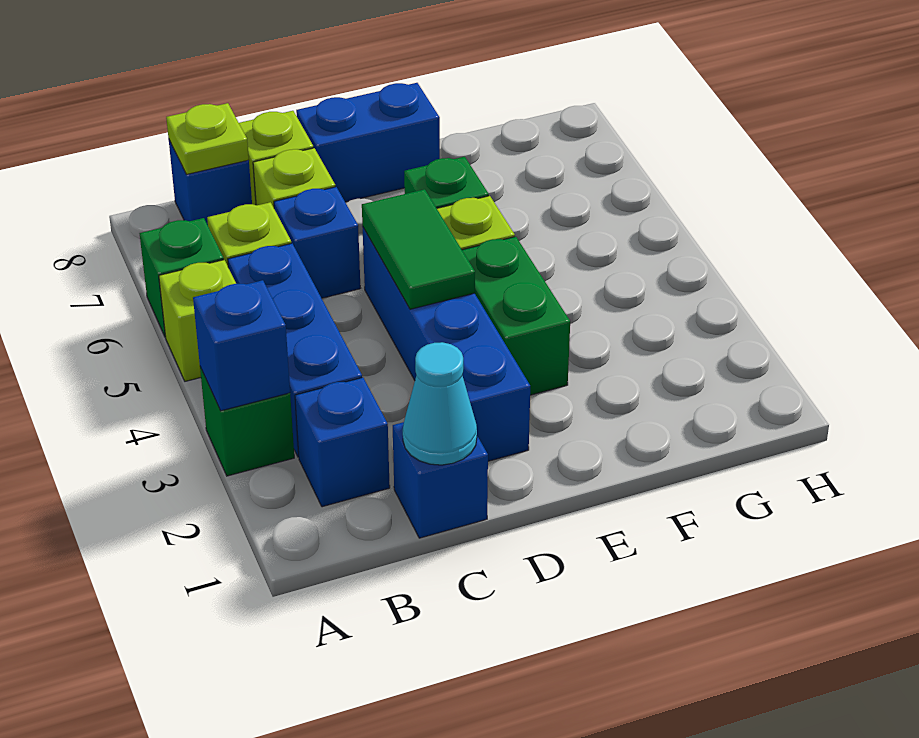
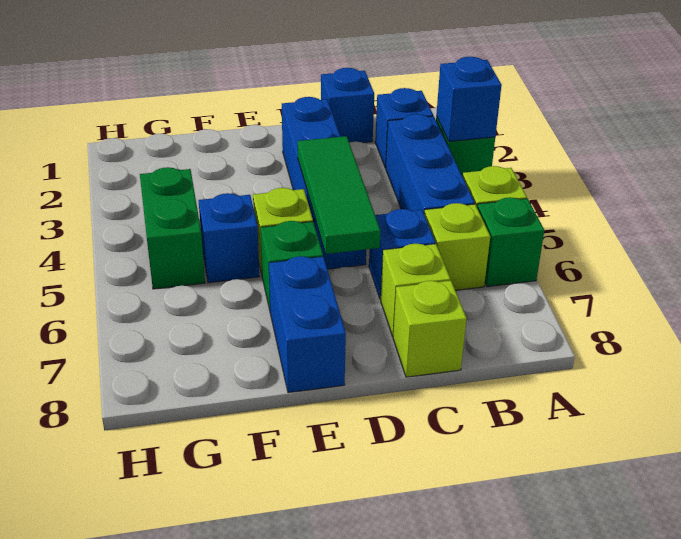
blue 1x1 brick [169,140,252,225] -> blue 1x1 brick moved to [199,193,260,283]
lime 1x1 plate [166,103,249,174] -> none
cyan 1x1 cone [403,342,477,465] -> none
green 1x2 tile [362,189,475,309] -> green 1x3 tile [298,136,381,254]
blue 1x2 brick [296,83,440,202] -> blue 1x2 brick turned to [269,256,346,393]
green 1x2 brick [462,237,570,395] -> green 1x2 brick moved to [140,167,205,289]

